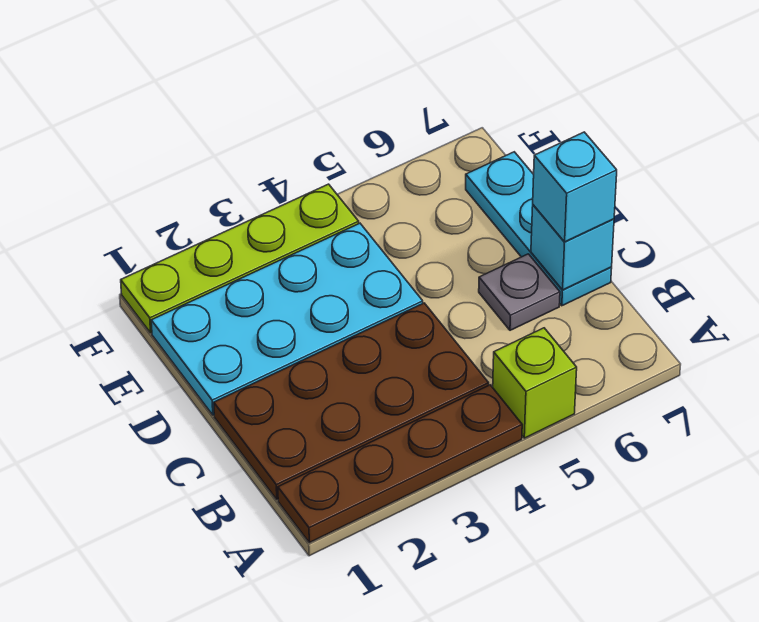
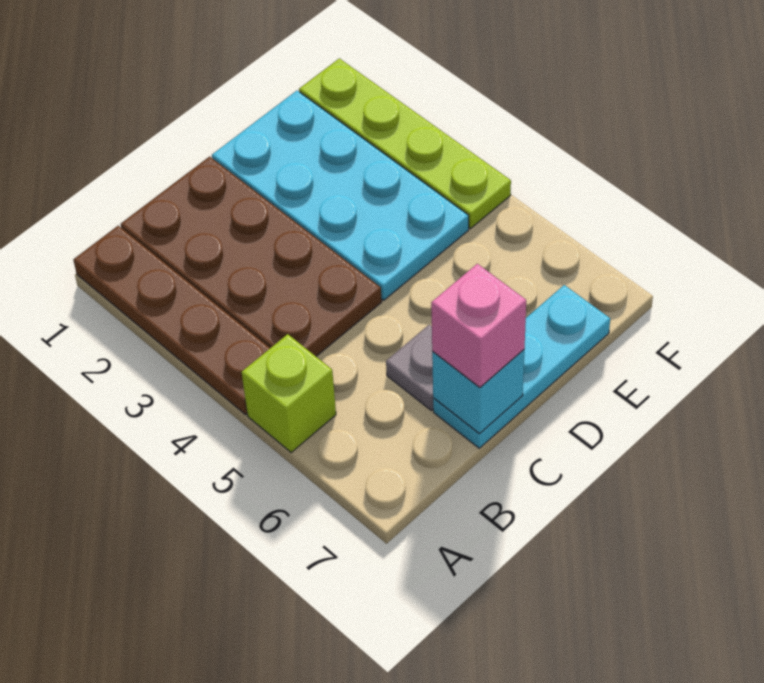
cyan 1x1 brick [533,132,617,242] -> pink 1x1 brick [431,264,526,388]

